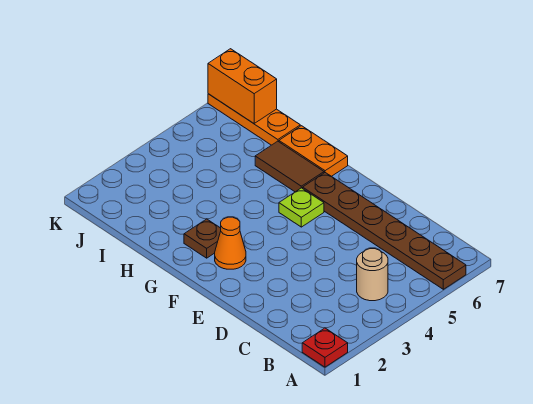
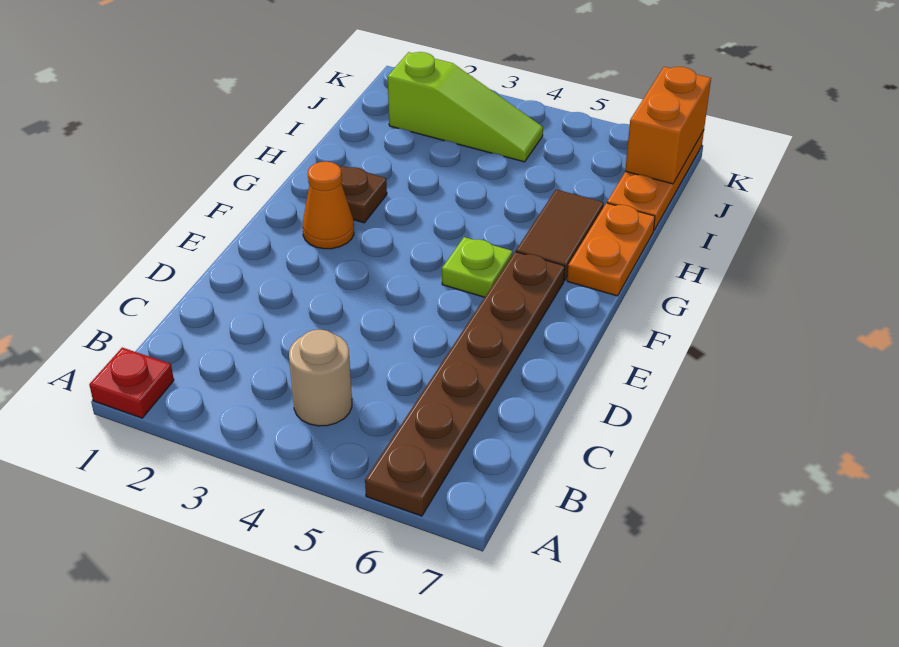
none -> lime 1x3 slope [388,52,543,162]

